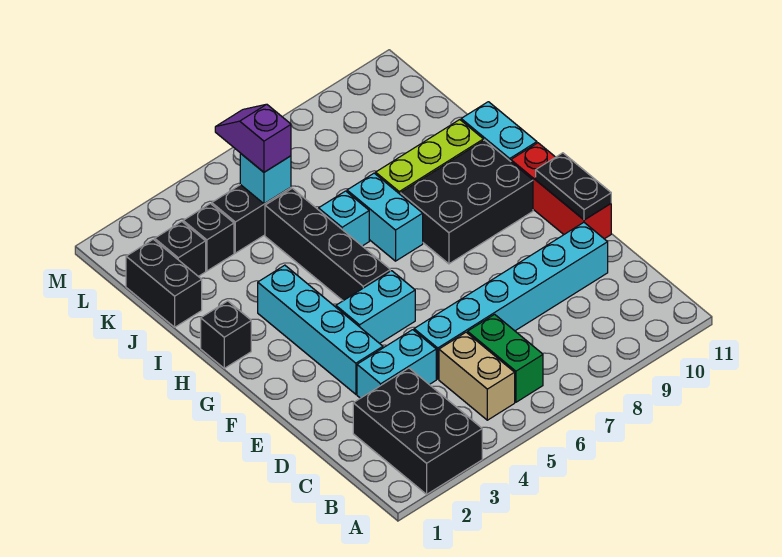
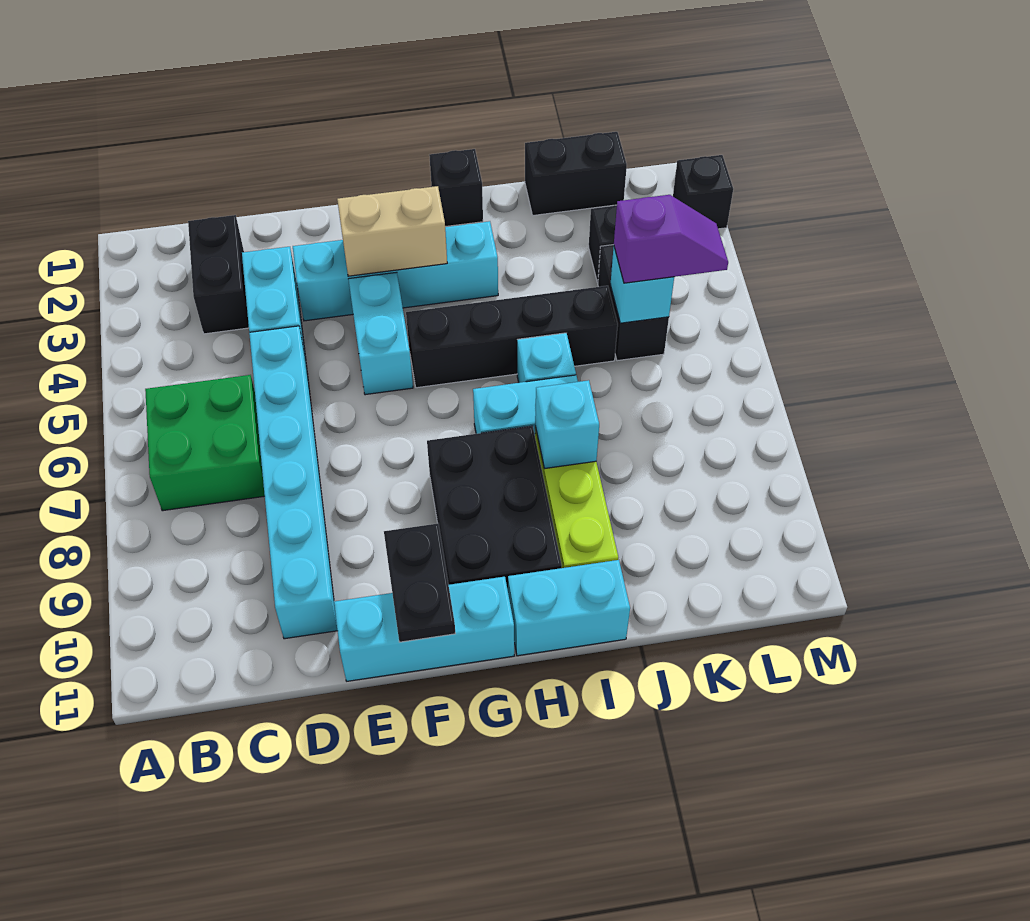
black 2x3 brick [353,368,482,494] -> black 1x2 brick [188,215,249,334]
tan 1x2 brick [439,332,515,420] -> tan 1x2 brick moved to [337,186,447,276]
green 1x2 brick [467,314,543,402] -> green 2x2 brick [145,375,265,511]
red 1x3 brick [511,143,611,239] -> cyan 1x3 brick [334,577,514,681]
black 1x2 plate [536,153,611,220] -> black 1x2 plate turned to [384,524,455,642]
none -> cyan 1x1 brick [535,380,599,469]
black 1x1 brick [155,222,206,276] -> black 1x1 brick moved to [673,155,733,229]

